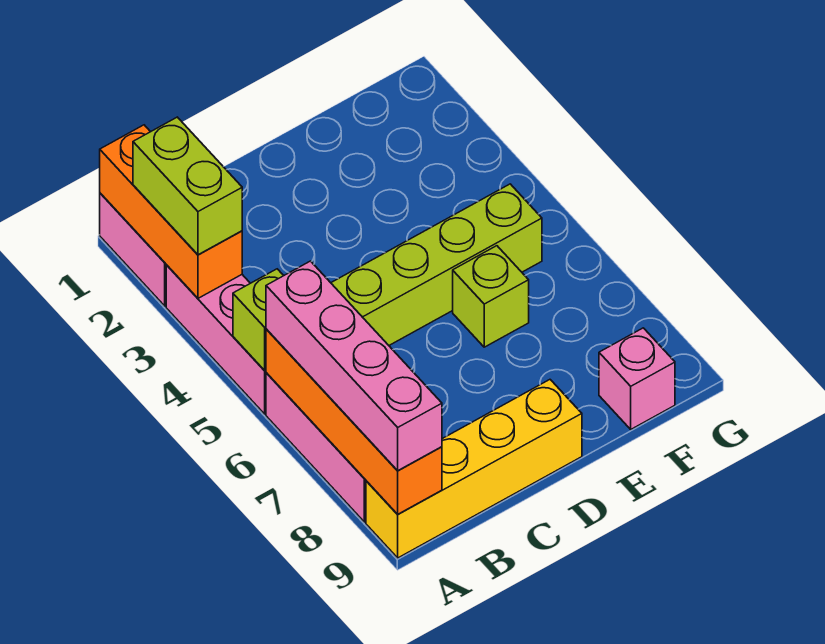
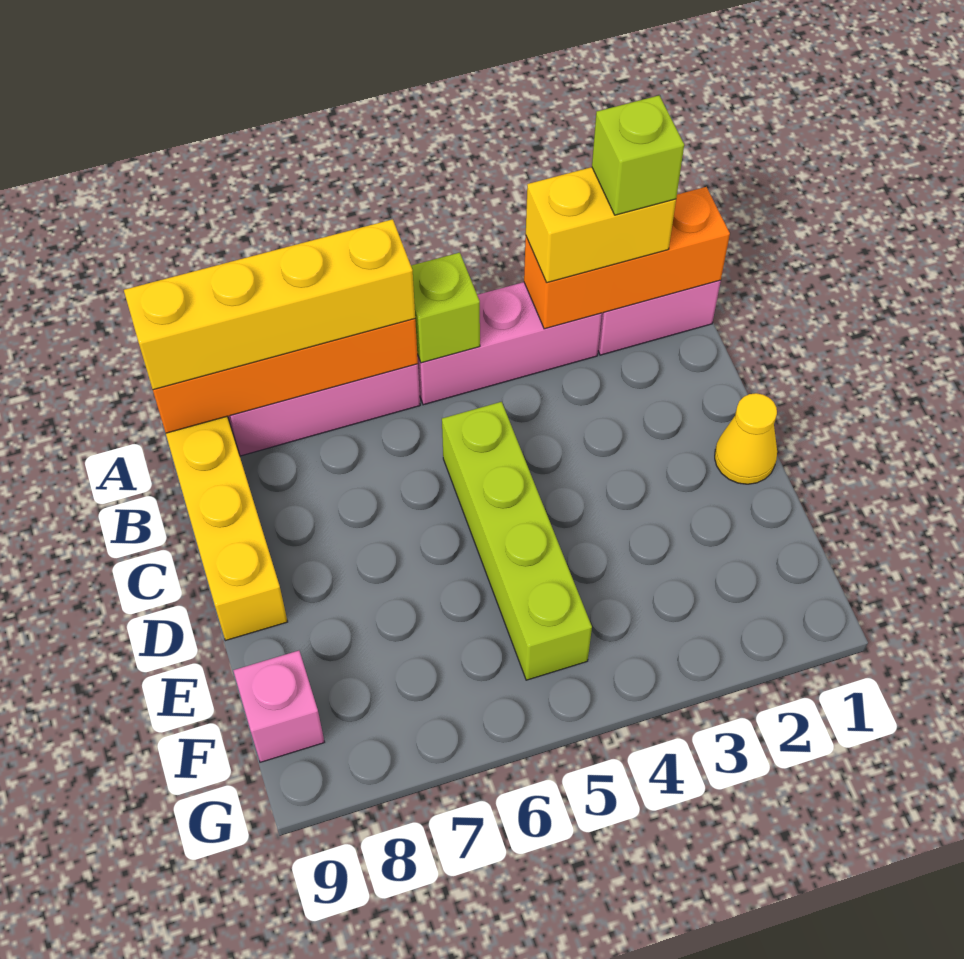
lime 1x2 brick [133,117,242,255] -> yellow 1x2 brick [526,167,676,283]
pink 1x4 brick [266,261,442,471] -> yellow 1x4 brick [124,219,415,390]
none -> yellow 1x1 cone [715,393,777,484]
lime 1x1 brick [453,246,529,347] -> lime 1x1 brick moved to [592,96,684,215]

